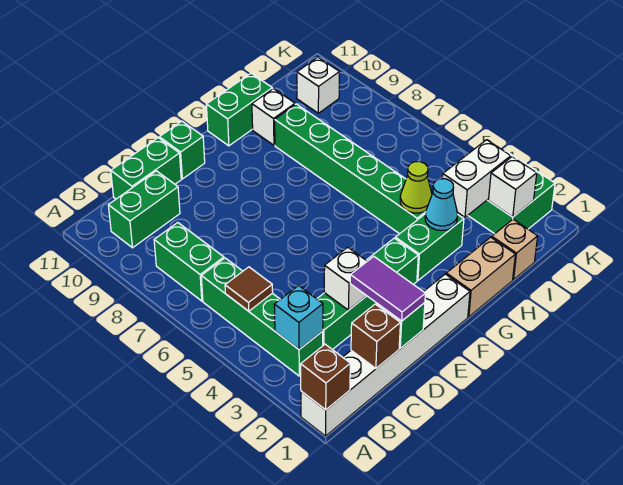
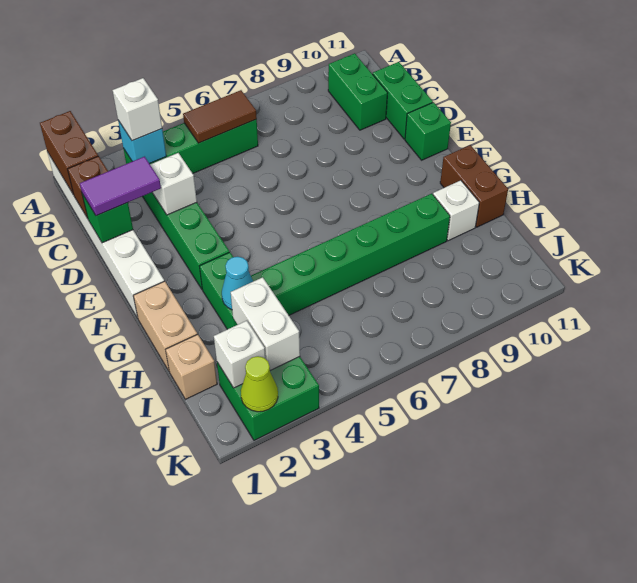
brown 1x1 brick [301,344,350,410] -> brown 1x2 brick [40,111,98,195]
brown 1x1 tile [225,267,273,311] -> brown 1x2 tile [183,90,257,143]
green 1x2 brick [154,223,224,301] -> none
green 1x2 brick [206,73,272,146] -> brown 1x2 brick [440,145,508,227]
lime 1x1 cone [400,162,432,213] -> lime 1x1 cone moved to [241,356,278,412]
white 1x1 brick [297,57,340,113] -> white 1x1 brick moved to [113,78,162,141]

